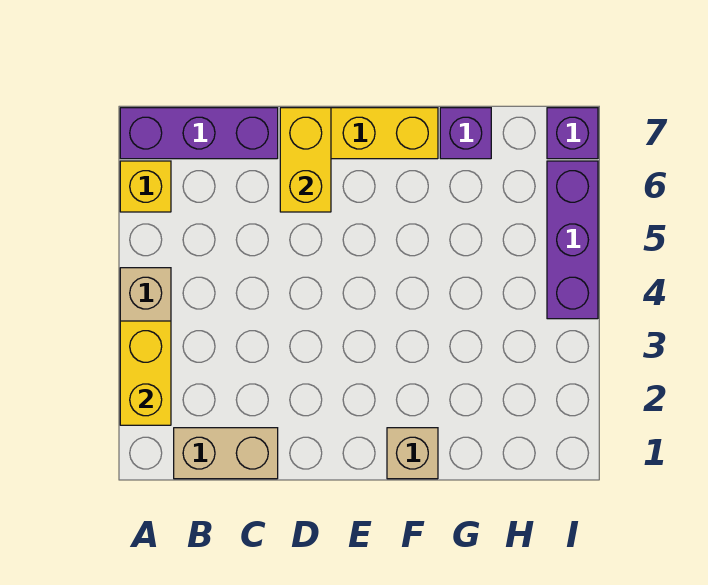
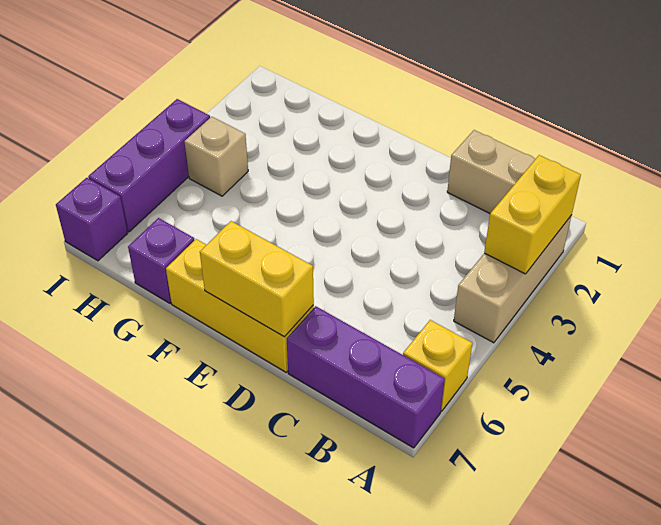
yellow 1x2 brick [280,108,331,212] -> yellow 1x2 brick turned to [200,221,314,337]
tan 1x1 brick [387,428,438,479] -> tan 1x1 brick moved to [184,117,248,196]

